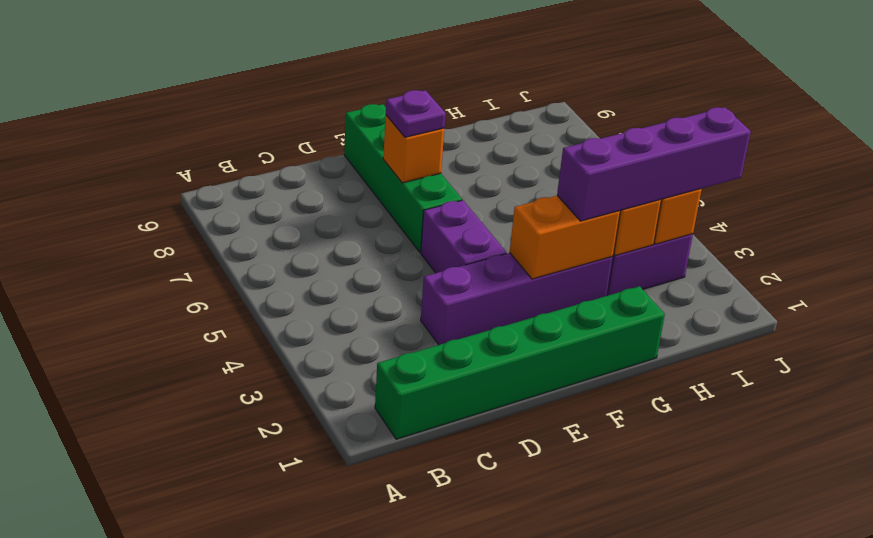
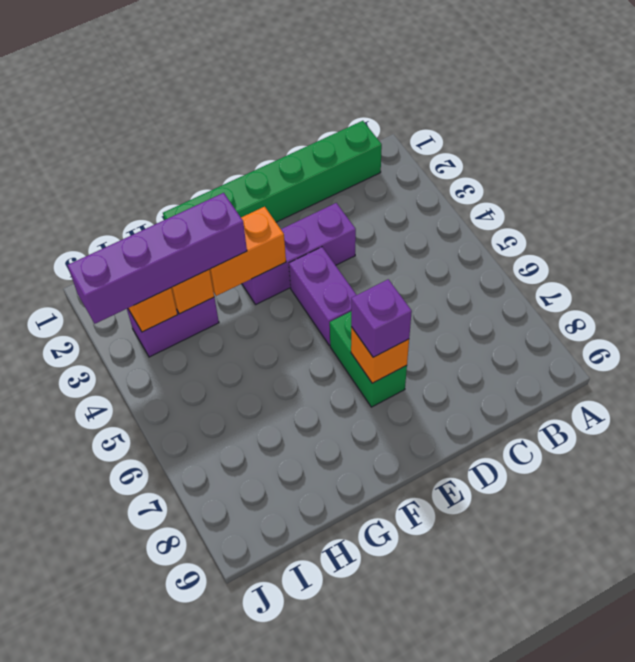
purple 1x4 brick [421,253,613,345] -> purple 1x3 brick [242,203,356,304]
green 1x4 brick [344,104,462,252] -> green 1x2 brick [330,312,407,407]
purple 1x1 plate [386,90,446,137] -> purple 1x1 brick [351,279,412,357]

